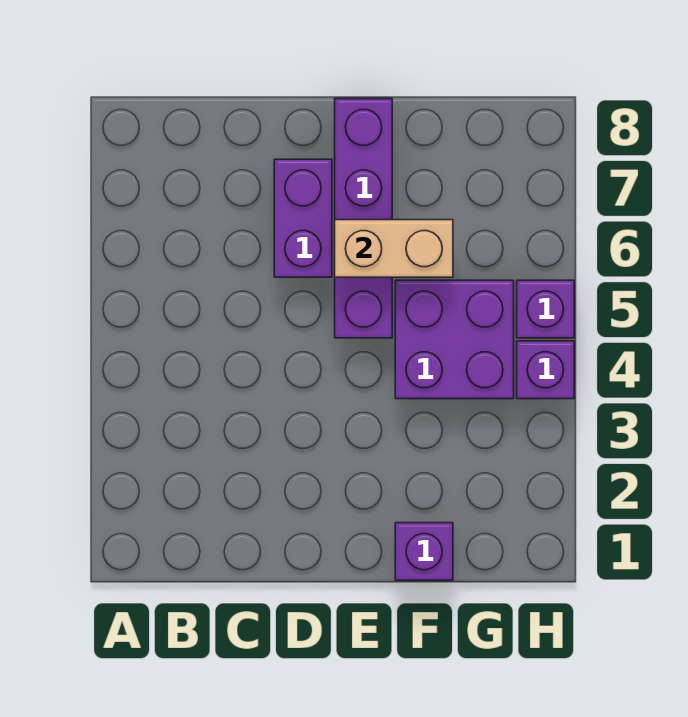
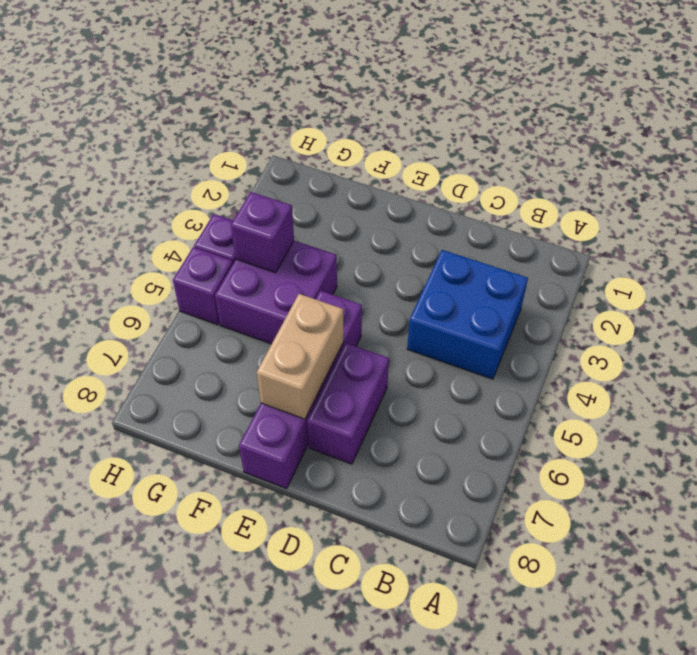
none -> blue 2x2 brick [407,250,528,379]
tan 1x2 brick [335,220,453,277] -> tan 1x2 brick turned to [257,294,344,419]
purple 1x1 brick [395,523,453,580] -> purple 1x1 brick moved to [231,192,294,273]

